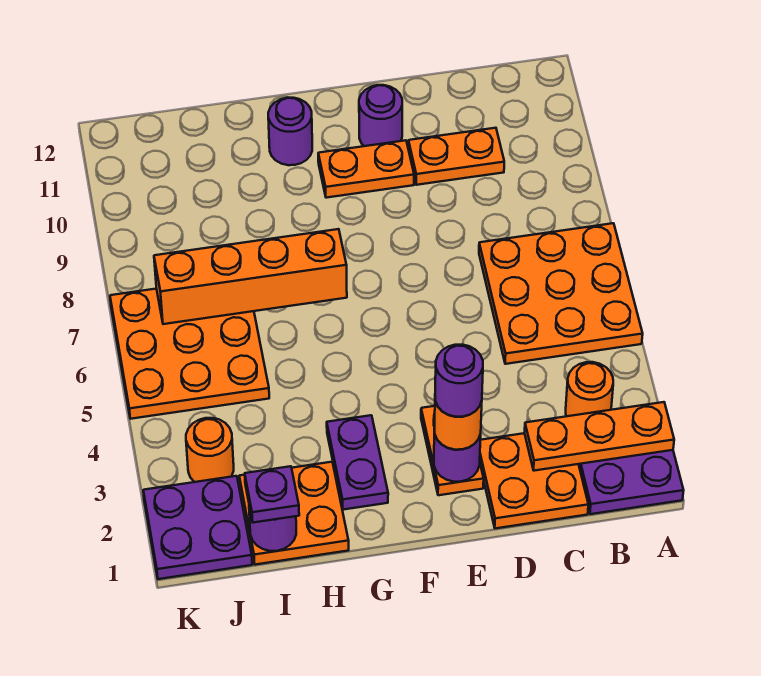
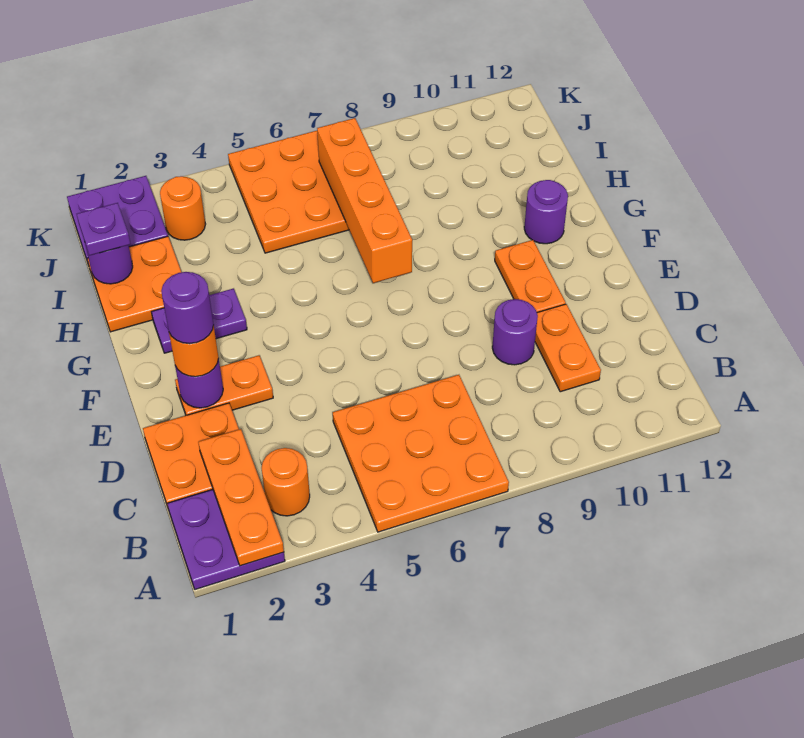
purple 1x1 round brick [359,85,402,146] -> purple 1x1 round brick moved to [492,299,538,365]

